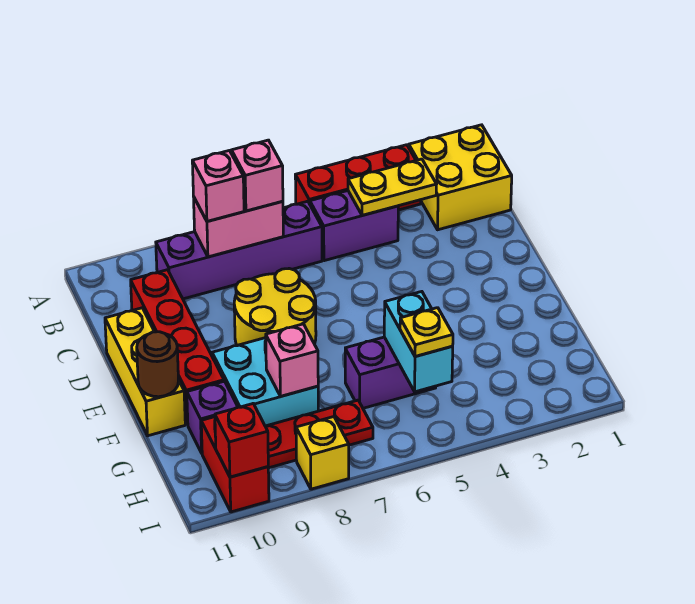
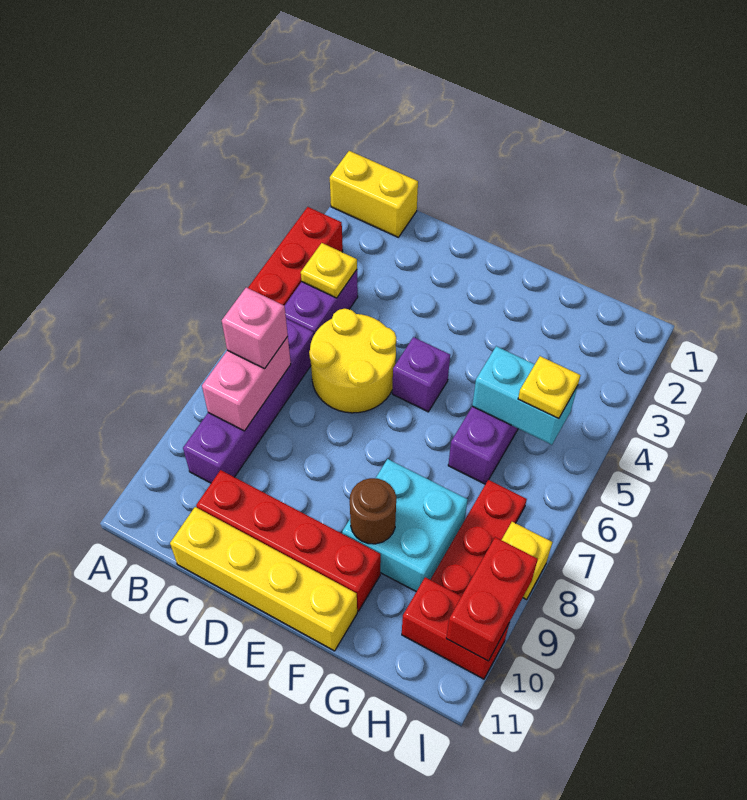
yellow 2x2 brick [409,125,512,230] -> yellow 1x2 brick [330,151,418,237]
yellow 1x2 plate [348,159,437,215] -> yellow 1x1 plate [301,243,357,298]
pink 1x1 brick [192,151,244,221] -> none
yellow 2x2 round brick [234,269,316,345] -> yellow 2x2 round brick moved to [309,309,396,413]
yellow 1x3 brick [105,308,185,436] -> yellow 1x4 brick [170,507,357,651]
brown 1x1 round brick [137,332,179,397] -> brown 1x1 round brick moved to [350,478,396,544]
pink 1x1 brick [266,324,318,396] -> none
purple 1x1 brick [187,381,238,453] -> purple 1x1 brick moved to [392,337,450,412]
red 1x1 brick [215,404,268,477] -> red 1x2 brick [446,537,538,661]

